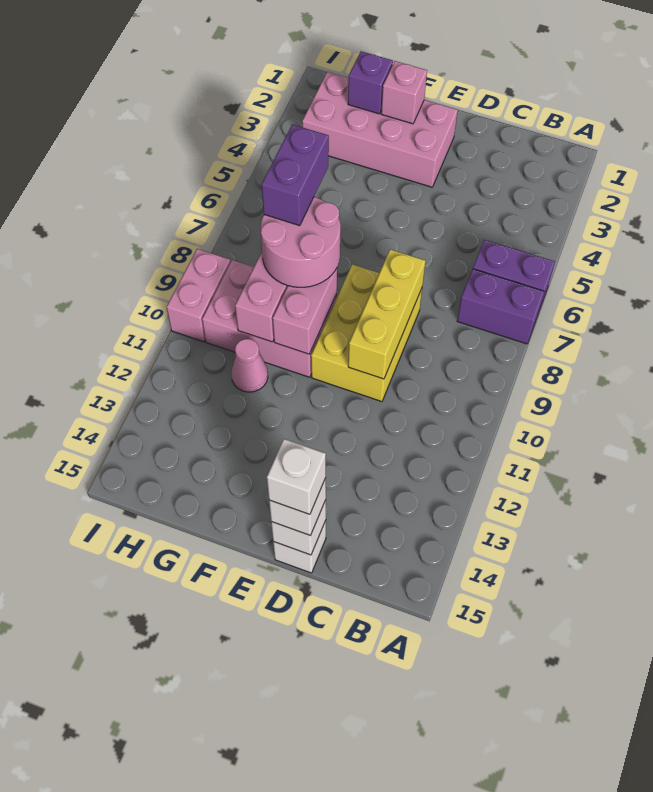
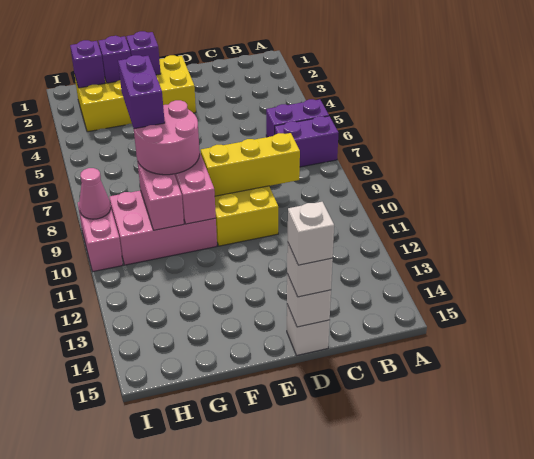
yellow 1x3 brick [348,249,425,379] -> yellow 1x3 brick turned to [201,133,300,196]
pink 2x4 brick [302,72,458,187] -> yellow 2x4 brick [75,55,196,132]
pink 1x1 brick [381,61,427,124] -> purple 1x1 brick [126,31,161,75]
pink 1x1 cone [231,339,268,392] -> pink 1x1 cone moved to [79,168,111,219]
none -> purple 1x1 brick [70,40,105,88]

